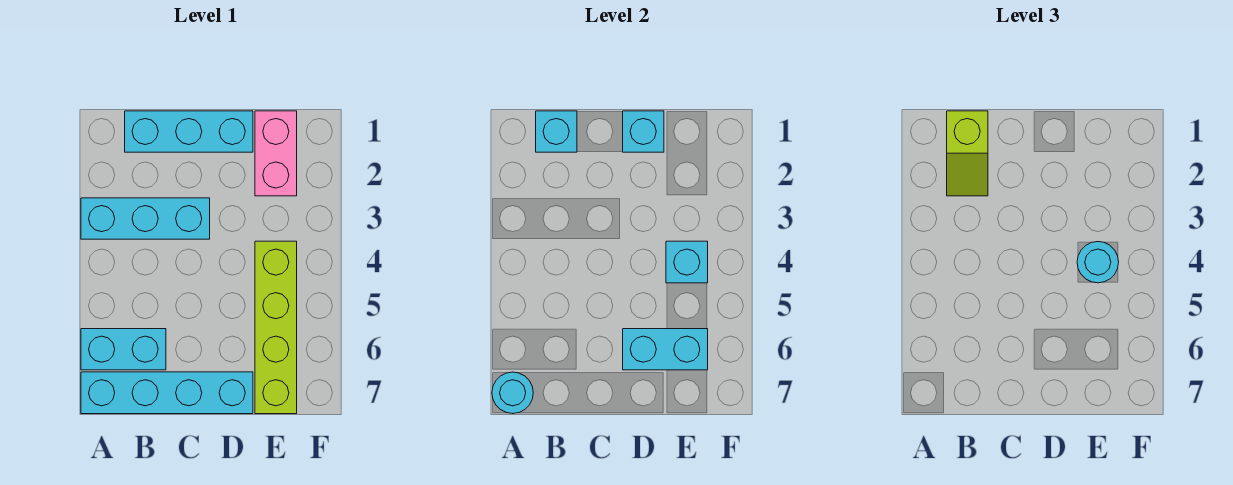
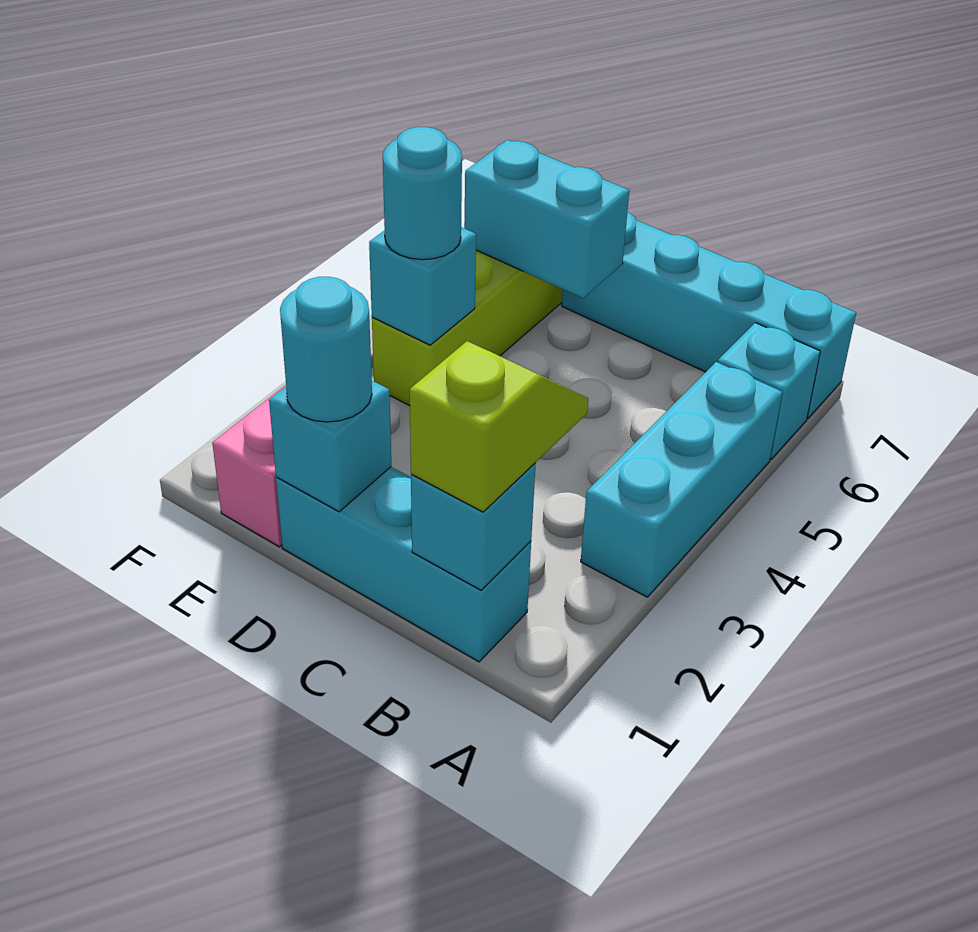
cyan 1x3 brick [81,198,210,239] -> cyan 1x3 brick turned to [581,362,782,597]
cyan 1x2 brick [81,329,166,370] -> cyan 1x1 brick [718,323,820,459]
cyan 1x1 round brick [492,372,533,414] -> cyan 1x1 round brick moved to [280,277,372,422]

